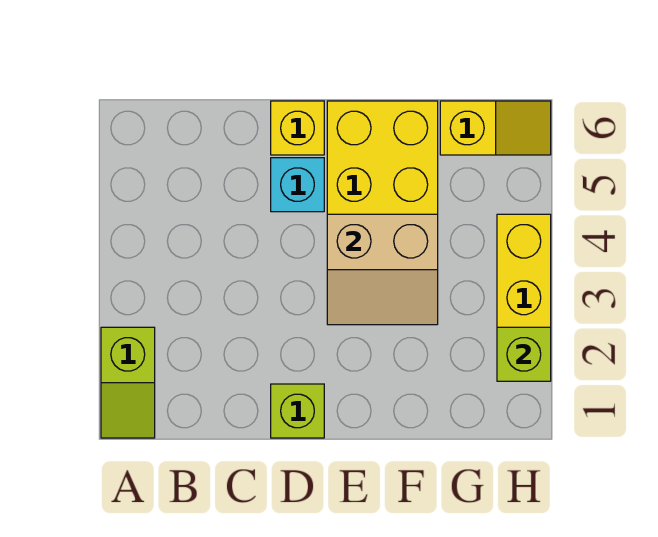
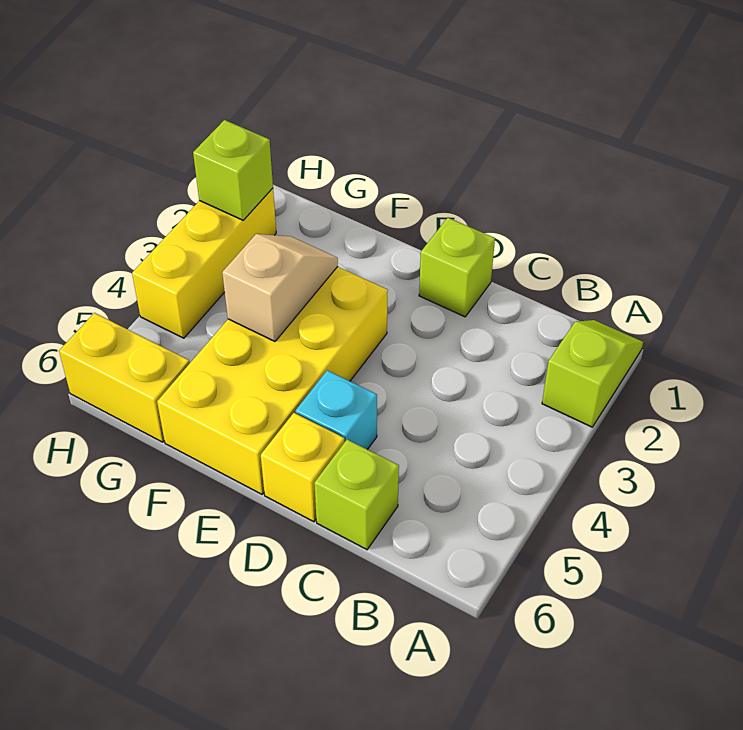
none -> lime 1x1 brick [314,440,399,550]
tan 2x2 slope [327,214,438,325] -> tan 1x2 slope [222,234,338,341]
yellow 1x2 slope [440,101,551,155] -> yellow 1x2 brick [59,313,190,442]

